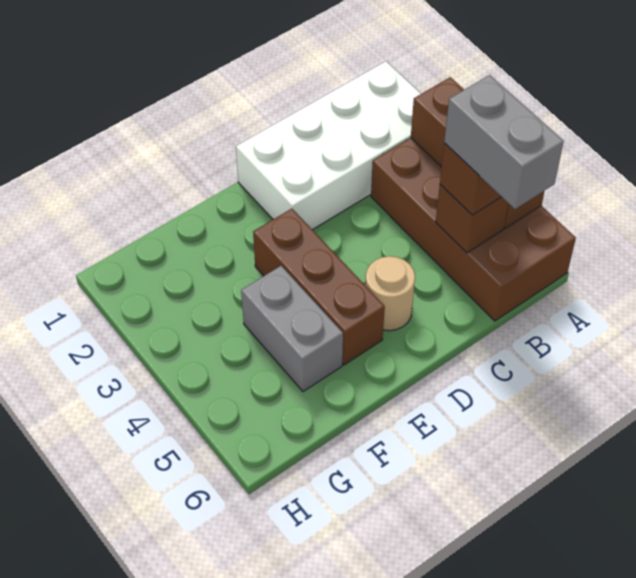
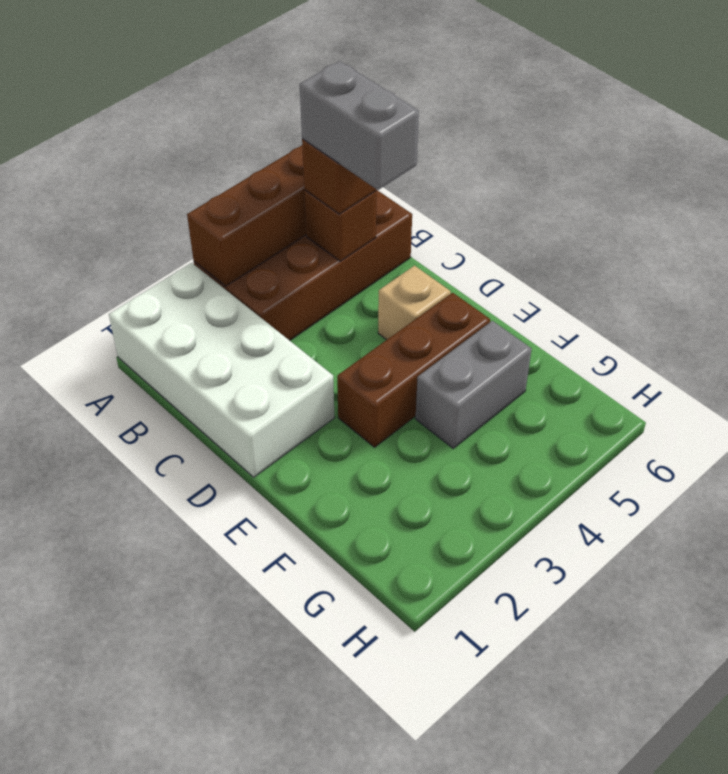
grey 1x2 brick [444,75,564,209] -> grey 1x2 brick turned to [300,61,419,190]
tan 1x1 round brick [365,256,415,331] -> tan 1x1 brick [378,266,451,340]

